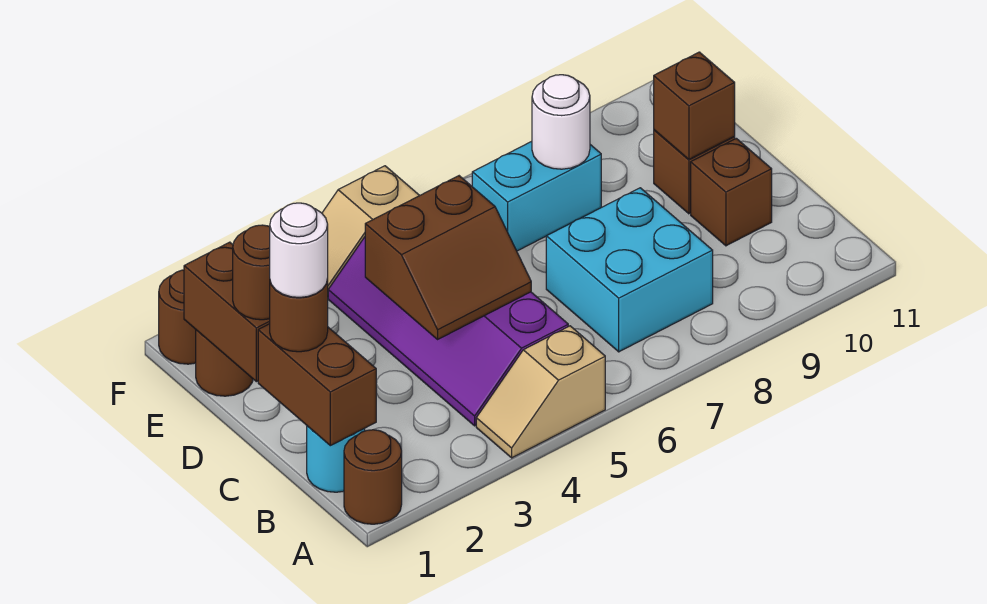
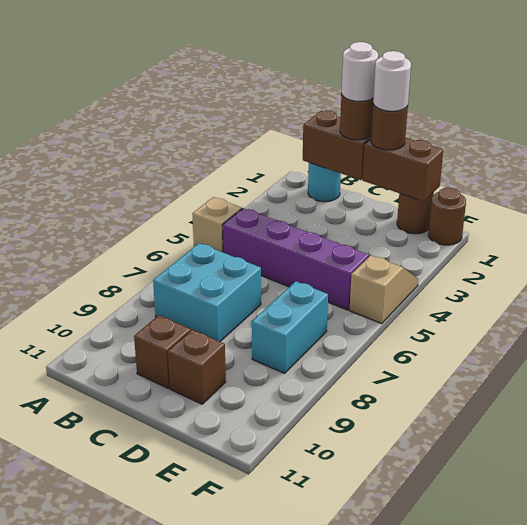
brown 1x1 round brick [344,430,402,524] -> none
brown 2x2 slope [365,176,531,339] -> none
brown 1x1 brick [654,52,735,159] -> none
white 1x1 round brick [532,75,590,169] -> white 1x1 round brick moved to [373,51,411,111]

